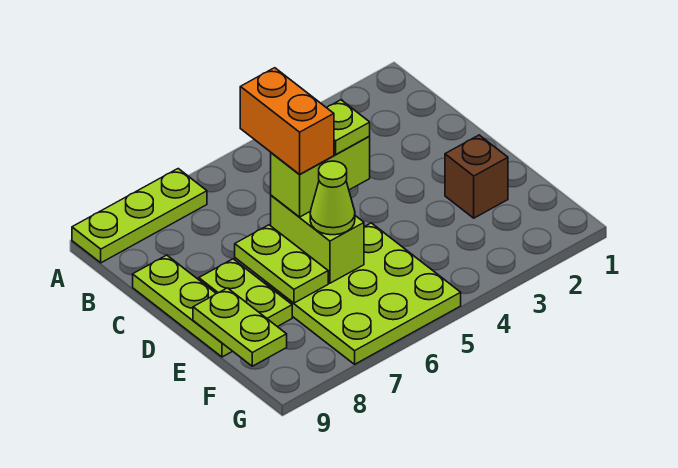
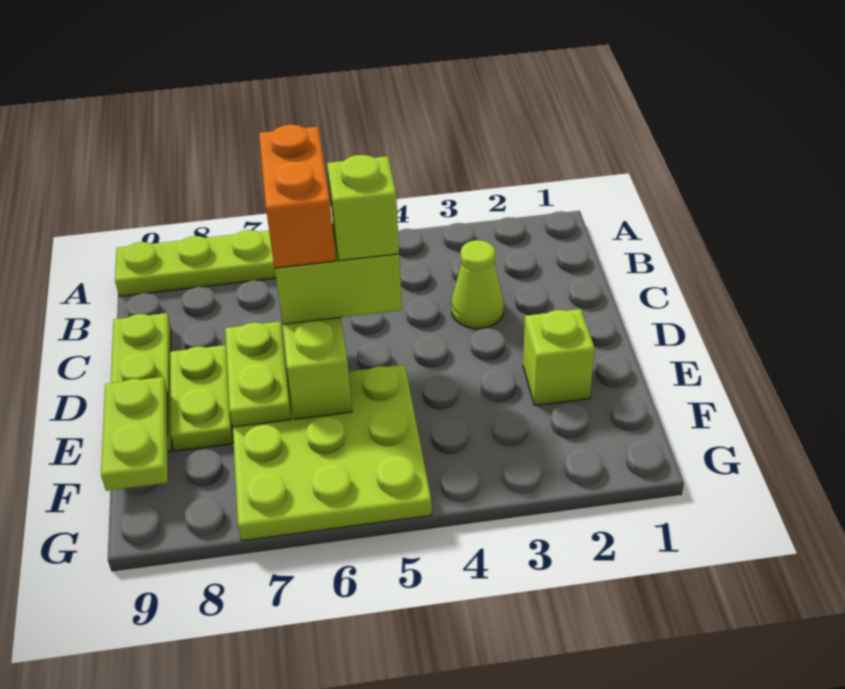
lime 1x1 plate [327,100,370,154] -> lime 1x1 brick [327,155,399,261]
brown 1x1 brick [445,135,508,218] -> lime 1x1 brick [523,309,595,405]
lime 1x1 cone [310,161,355,235] -> lime 1x1 cone moved to [451,240,504,328]

